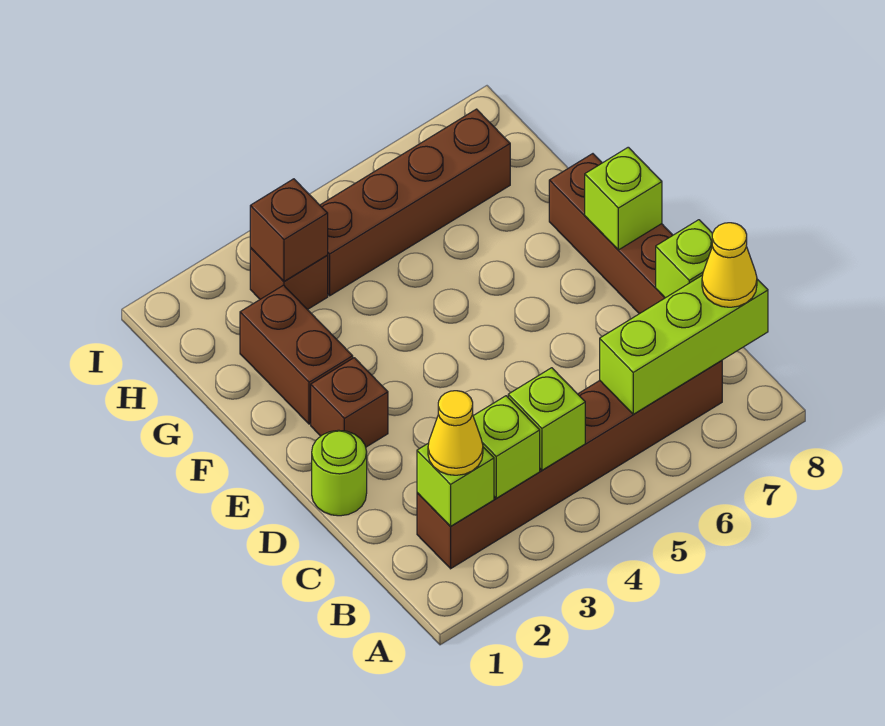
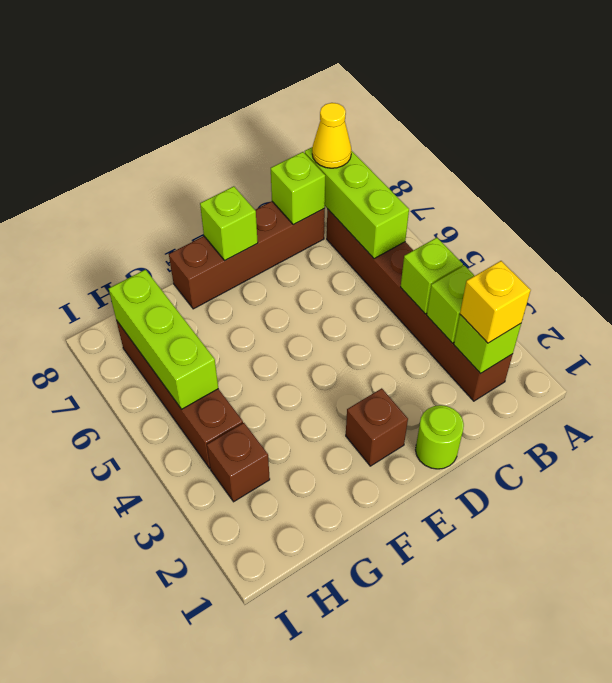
yellow 1x1 cone [428,391,483,475] -> yellow 1x1 brick [460,261,531,343]
brown 1x2 brick [240,285,353,424] -> none
brown 1x1 brick [250,179,328,282] -> none
none -> lime 1x3 brick [109,270,218,409]

